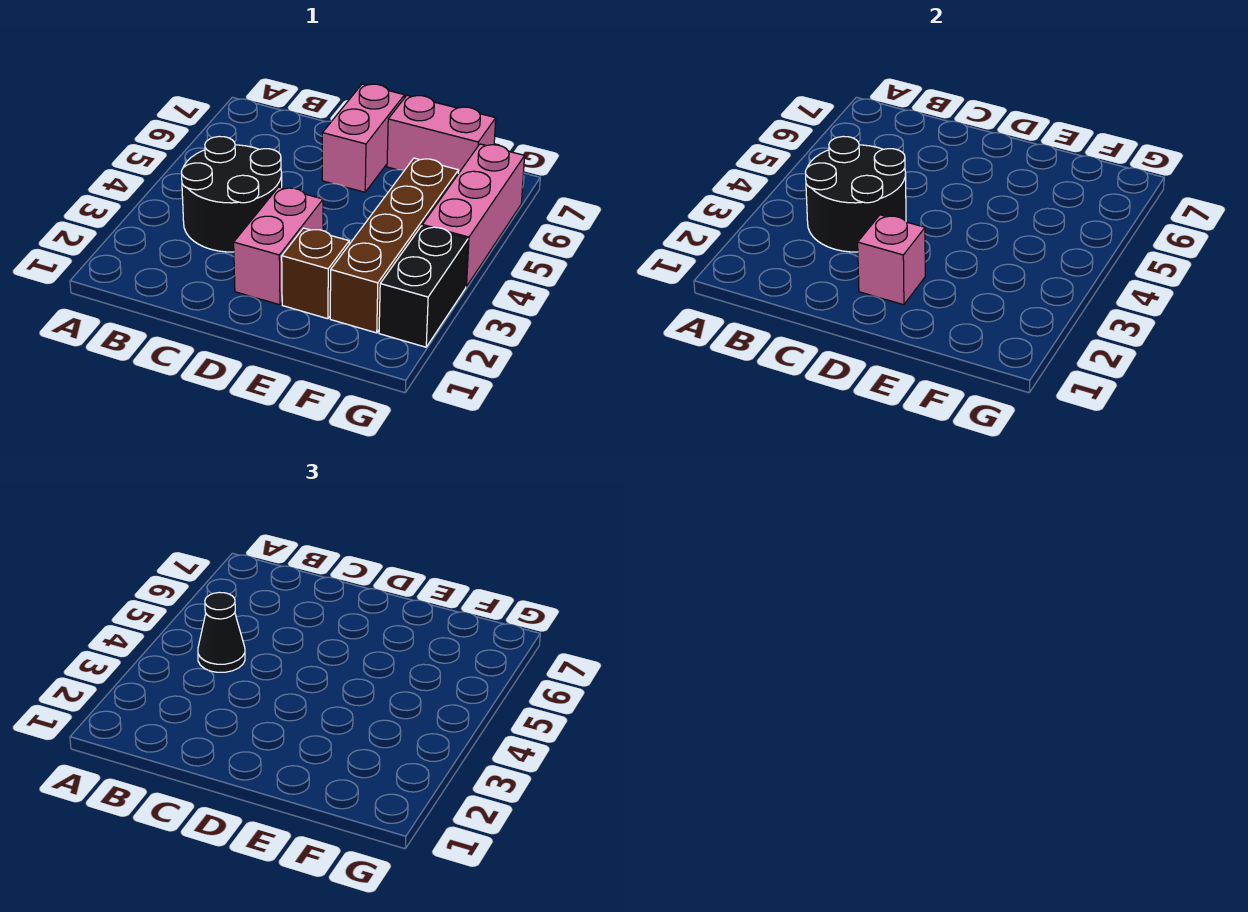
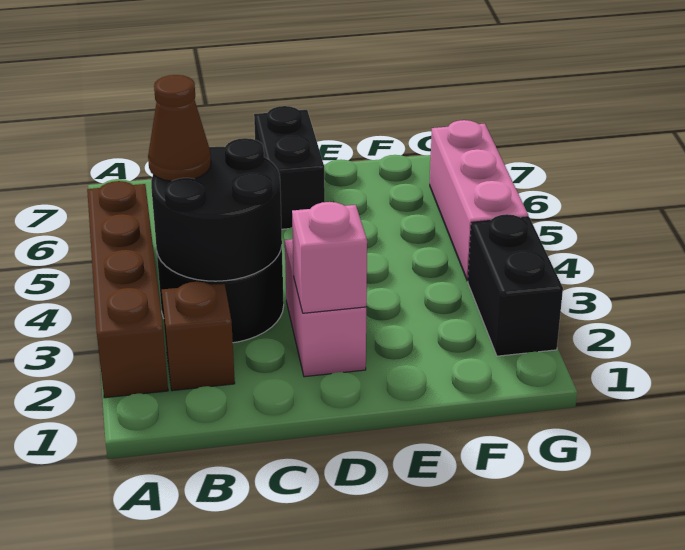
black 1x1 cone [198,592,245,672] -> brown 1x1 cone [148,75,211,181]
pink 1x2 brick [322,84,405,192] -> black 1x2 brick [254,106,325,229]
brown 1x1 brick [282,228,349,319] -> brown 1x1 brick moved to [162,282,235,391]
pink 1x2 brick [387,95,496,174] -> none
brown 1x4 brick [330,158,459,333] -> brown 1x4 brick moved to [87,181,168,398]

